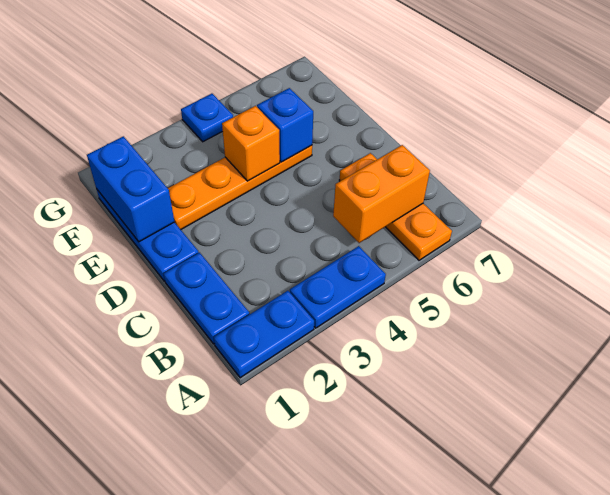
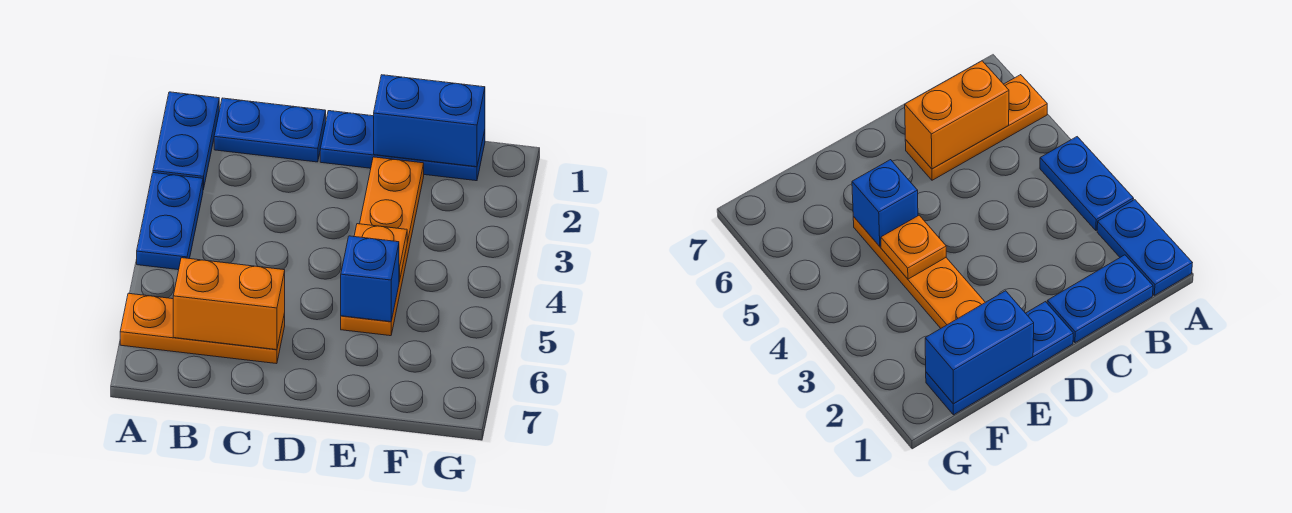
orange 1x2 brick [333,145,430,243] -> orange 1x2 brick turned to [173,258,285,350]
orange 1x1 brick [222,106,280,181] -> orange 1x1 plate [354,224,407,281]
blue 1x1 plate [181,94,233,142] -> none

